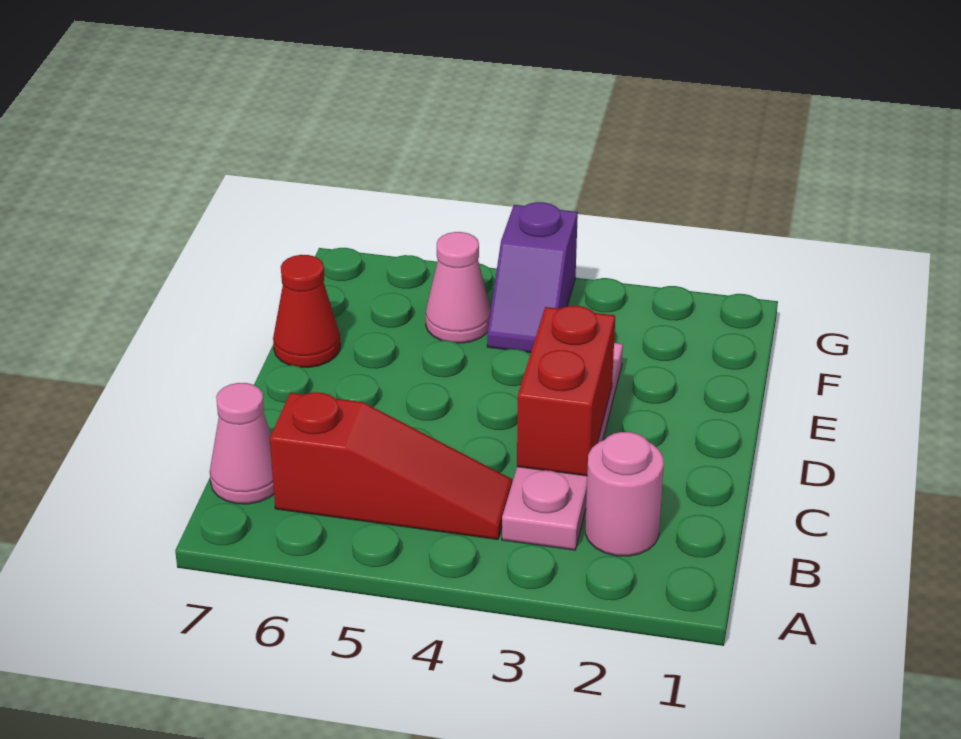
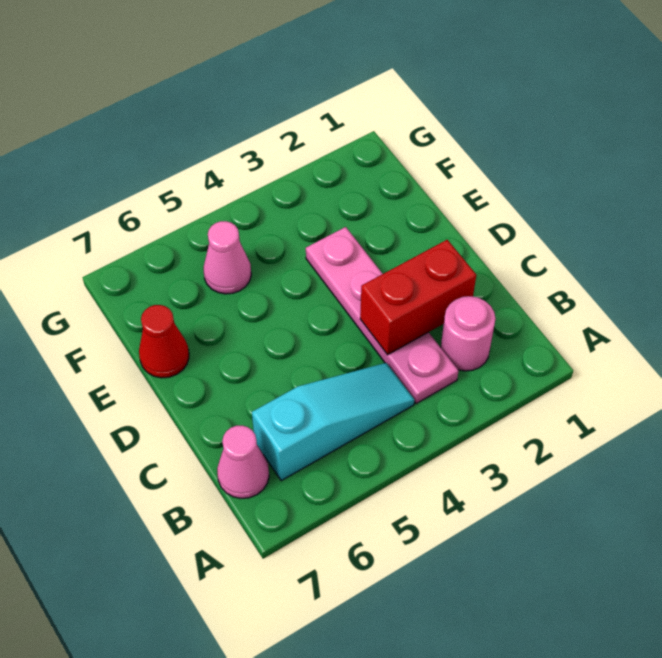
red 1x3 slope [270,392,512,540] -> cyan 1x3 slope [252,363,414,481]
red 1x2 brick [517,306,615,476] -> red 1x2 brick turned to [360,240,476,355]
purple 1x2 slope [487,202,578,353] -> none

